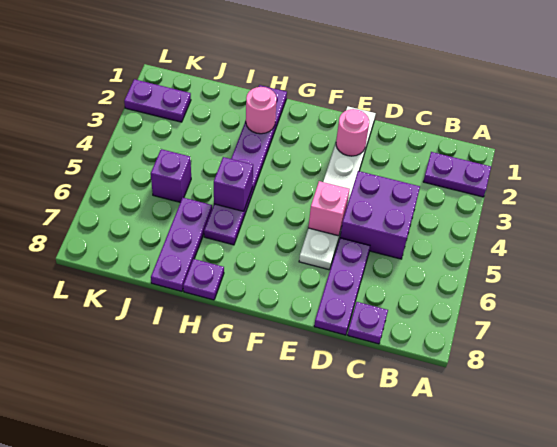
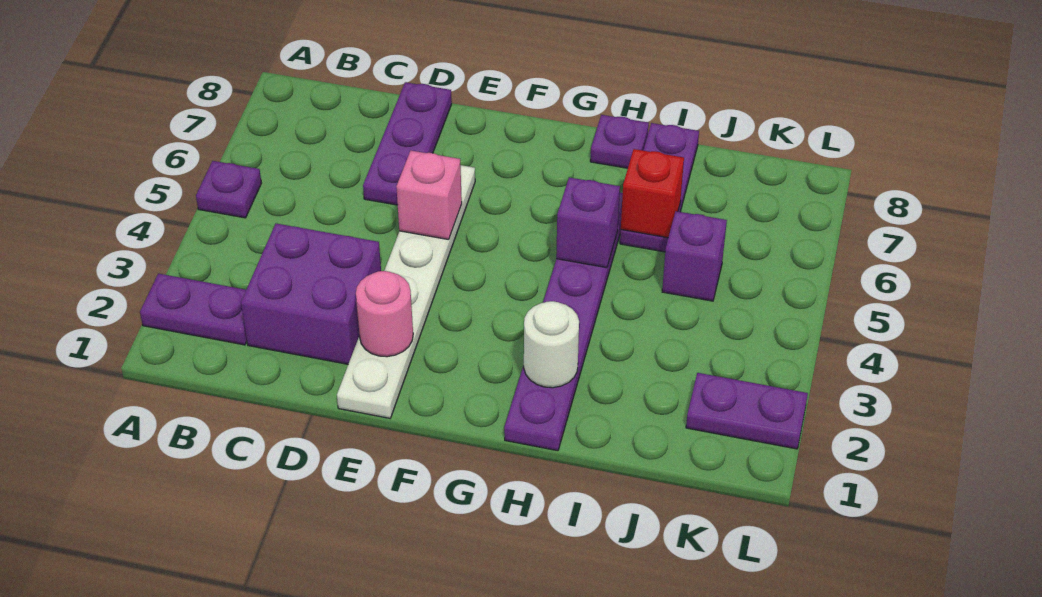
purple 2x2 brick [340,171,420,259] -> purple 2x2 brick moved to [241,223,381,364]
purple 1x1 plate [348,302,388,344] -> purple 1x1 plate moved to [196,161,261,218]
pink 1x1 round brick [246,87,277,134] -> white 1x1 round brick [524,301,579,388]
none -> red 1x1 brick [621,149,684,238]

